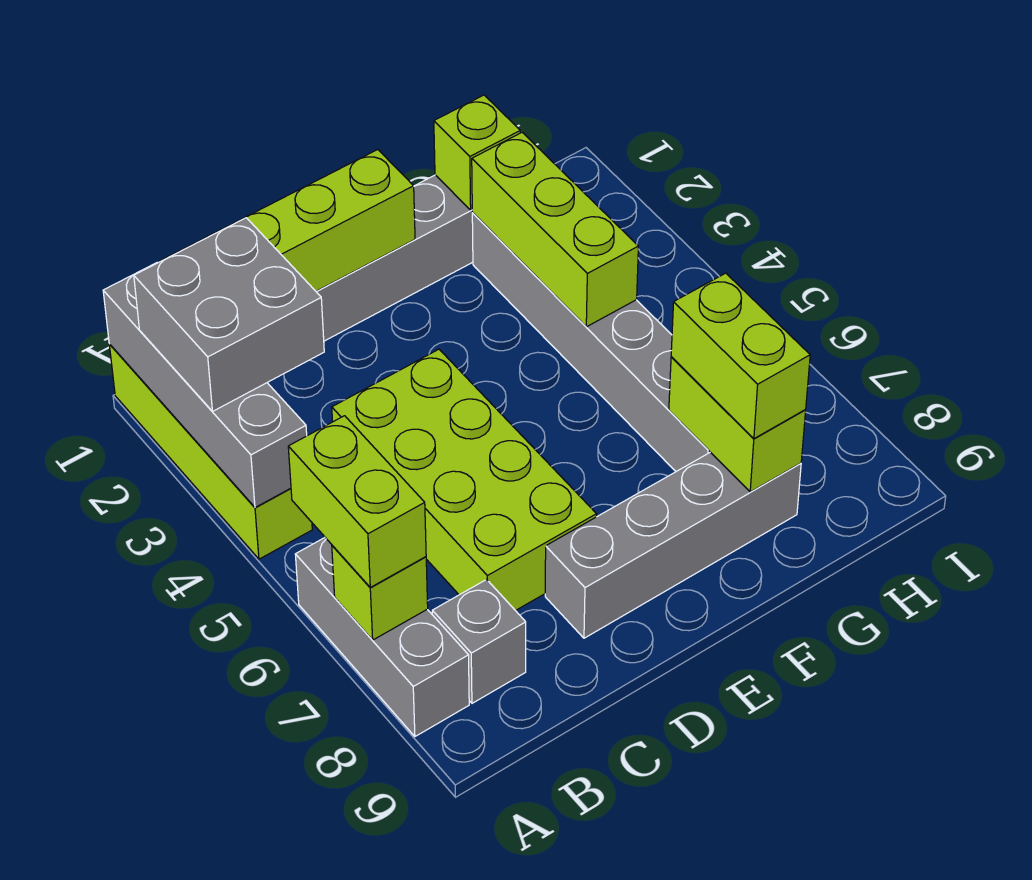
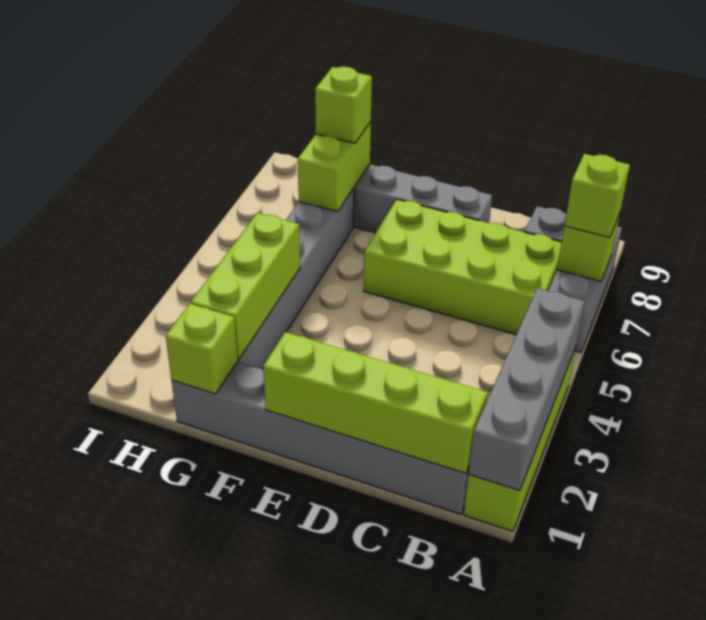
grey 2x2 brick [134,218,324,411] -> none
lime 1x2 brick [288,416,426,587] -> lime 1x1 brick [565,154,630,237]
lime 2x4 brick [332,349,597,611] -> lime 2x4 brick turned to [364,199,562,334]
lime 1x2 brick [671,273,810,439] -> lime 1x1 brick [315,67,372,143]

